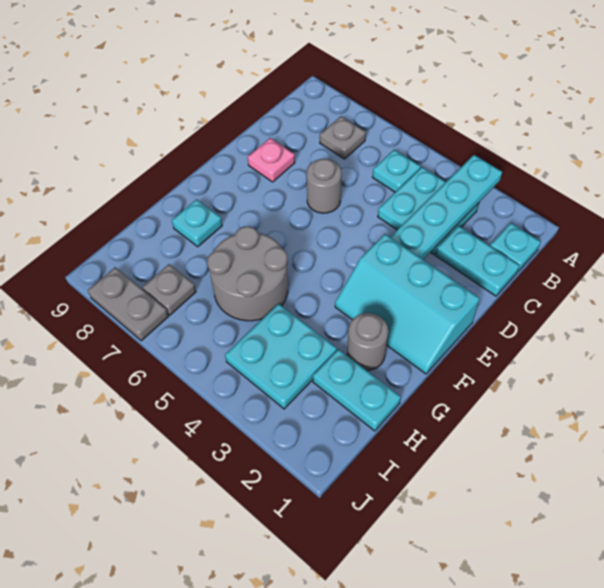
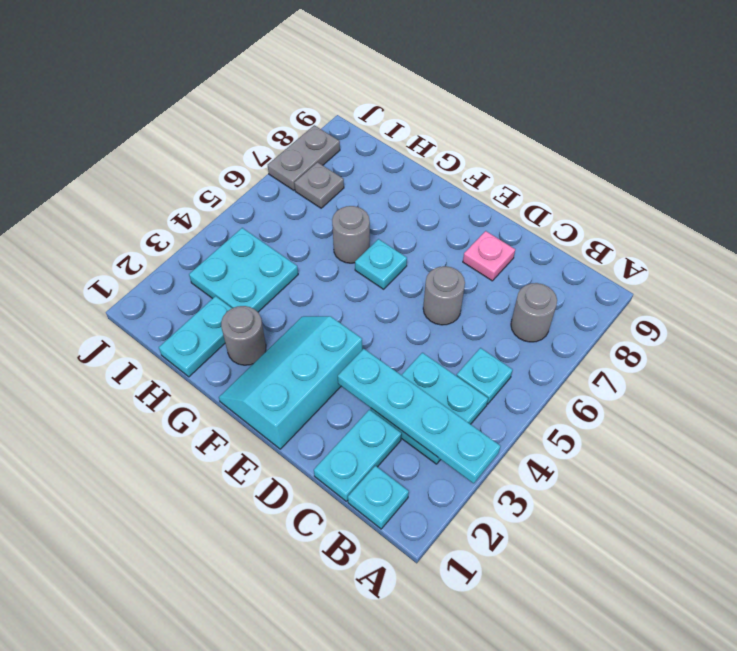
grey 1x1 plate [320,116,366,159] -> grey 1x1 round brick [511,283,557,342]
grey 2x2 round brick [207,226,288,321] -> grey 1x1 round brick [332,206,370,263]
cyan 1x1 plate [172,199,222,247] -> cyan 1x1 plate moved to [355,239,407,289]

